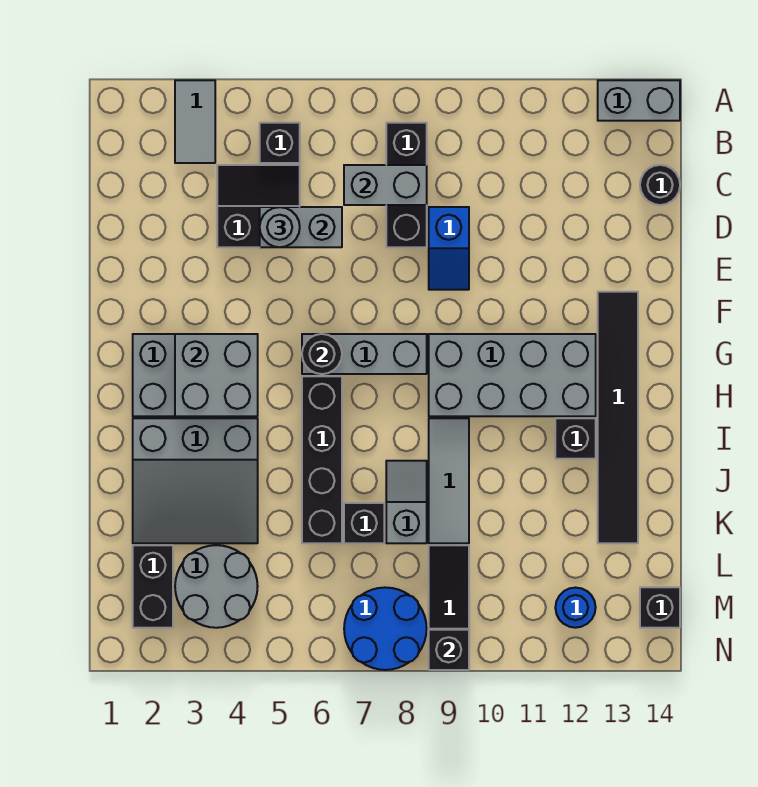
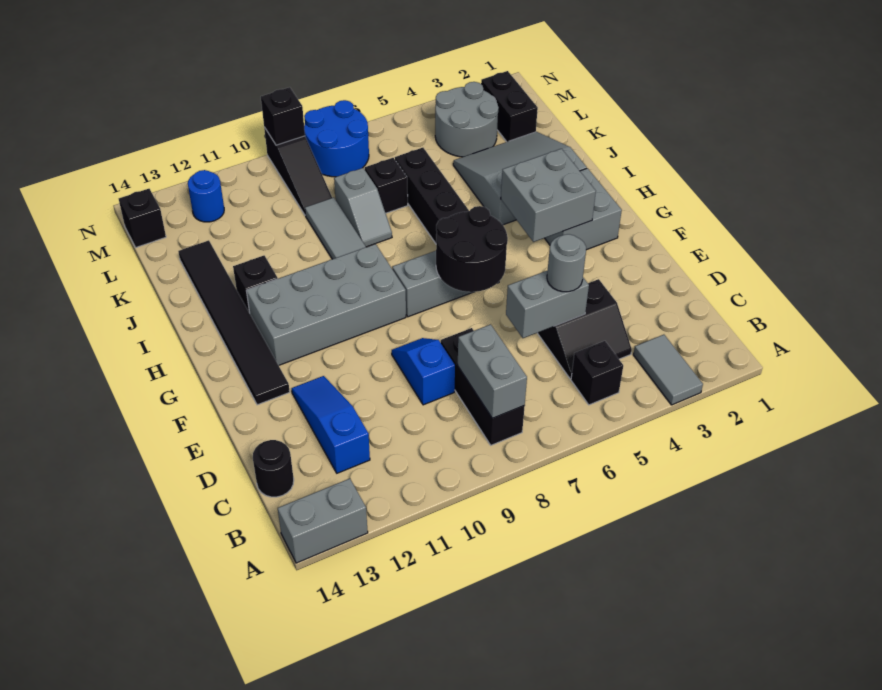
grey 1x2 brick [344,165,427,205] -> grey 1x2 brick turned to [458,324,527,418]
none -> blue 1x3 slope [292,376,370,473]
black 1x1 round brick [302,334,342,374] -> black 2x2 round brick [436,206,508,292]

